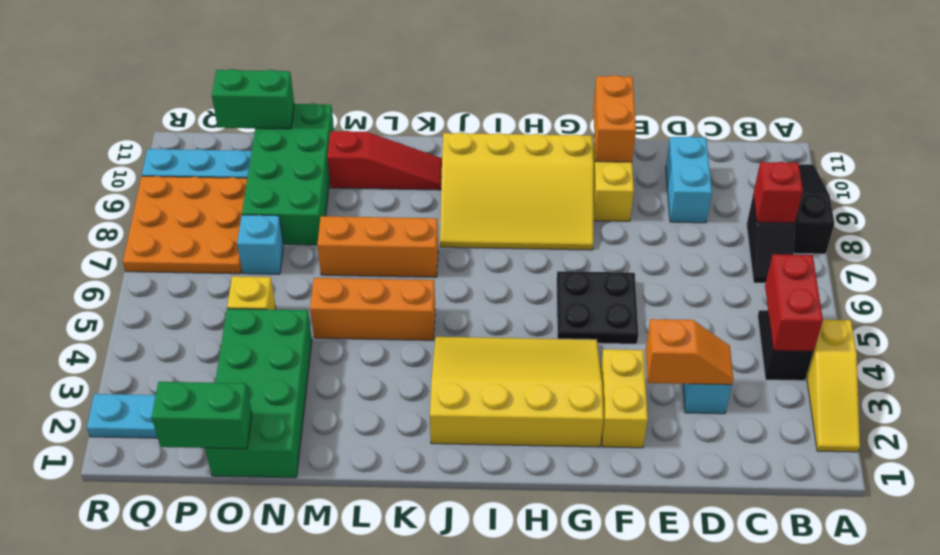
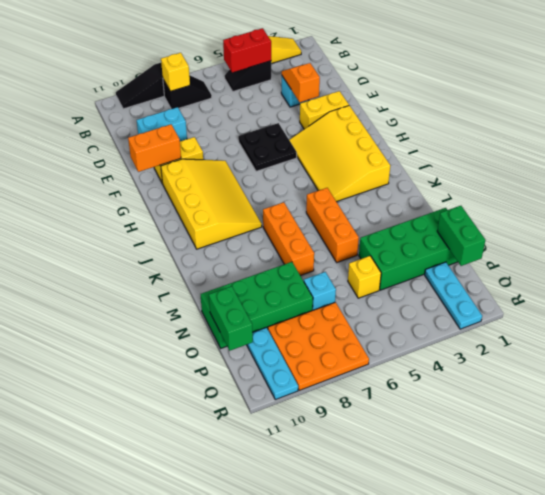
red 1x1 brick [753,162,803,223] -> yellow 1x1 brick [161,53,190,91]
red 1x3 slope [327,131,442,190] -> none

